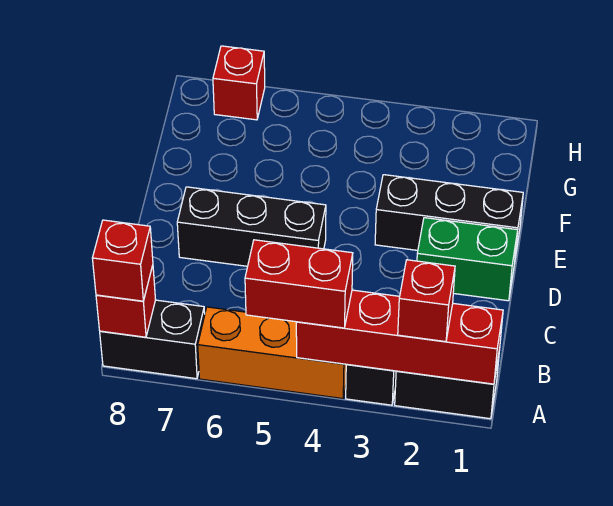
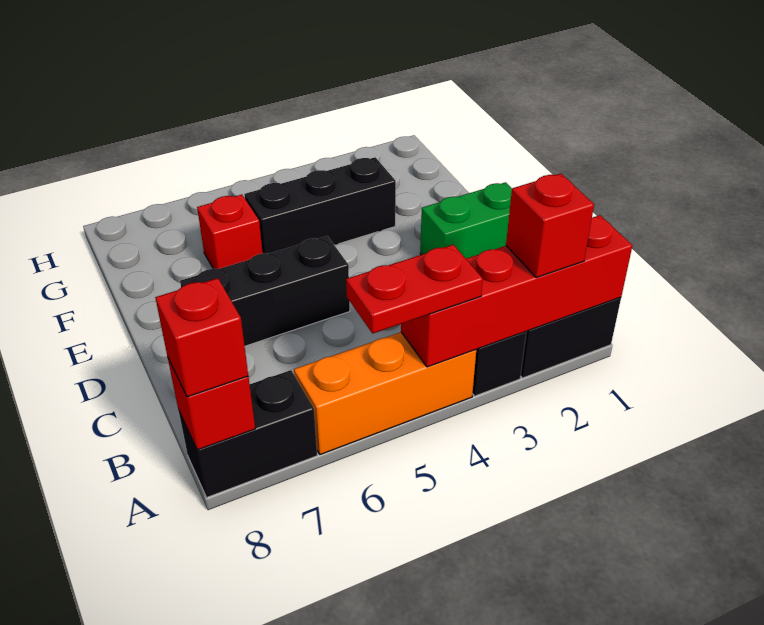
red 1x2 brick [245,240,353,328] -> red 1x2 plate [346,245,483,334]
black 1x3 brick [375,175,523,257] -> black 1x3 brick moved to [244,157,396,254]
red 1x1 brick [213,46,265,120] -> red 1x1 brick moved to [197,195,263,269]

